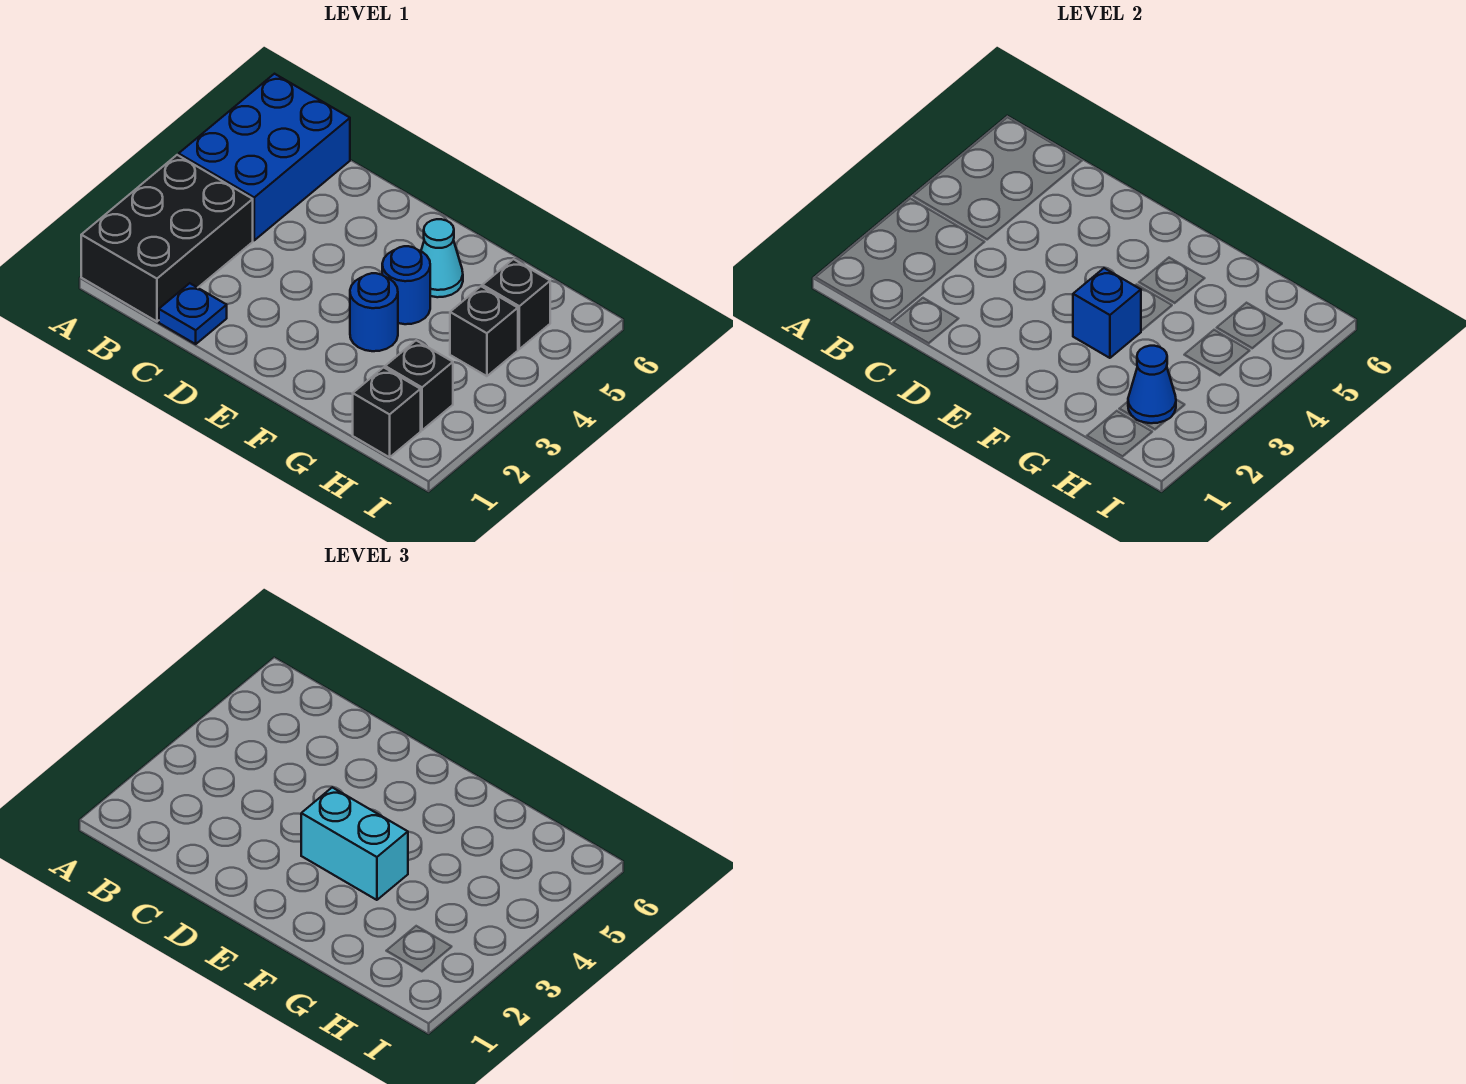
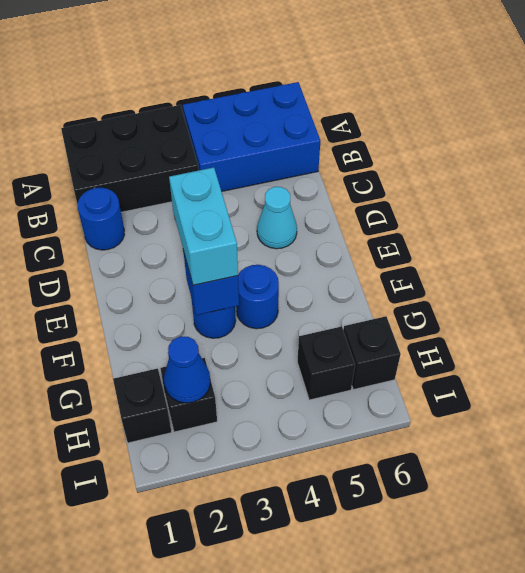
blue 1x1 plate [159,283,227,344] -> blue 1x1 round brick [77,188,124,250]
cyan 1x1 cone [421,219,463,297] -> cyan 1x1 cone moved to [257,187,297,249]
black 1x1 brick [450,286,518,376] -> black 1x1 brick moved to [343,316,401,390]

